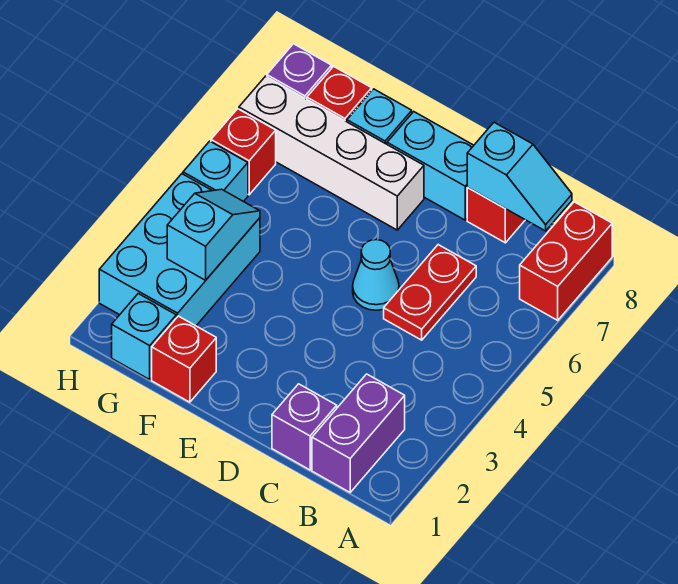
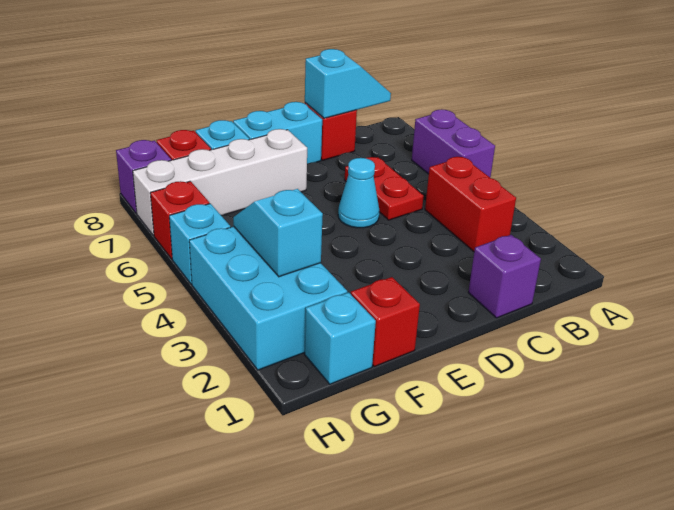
red 1x2 brick [520,202,612,320] -> red 1x2 brick moved to [425,157,516,251]
purple 1x2 brick [312,374,405,492] -> purple 1x2 brick moved to [412,109,495,177]

